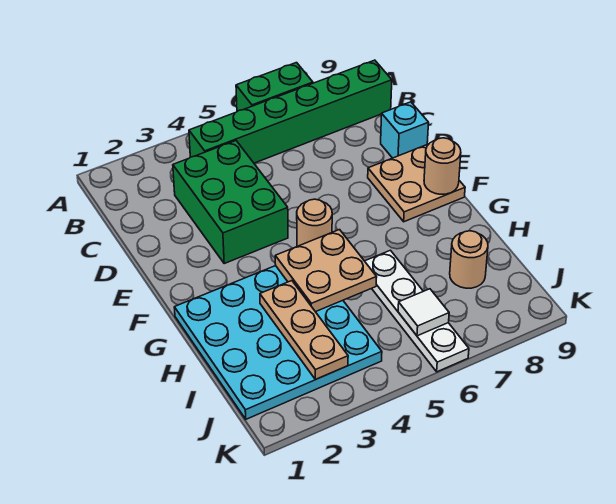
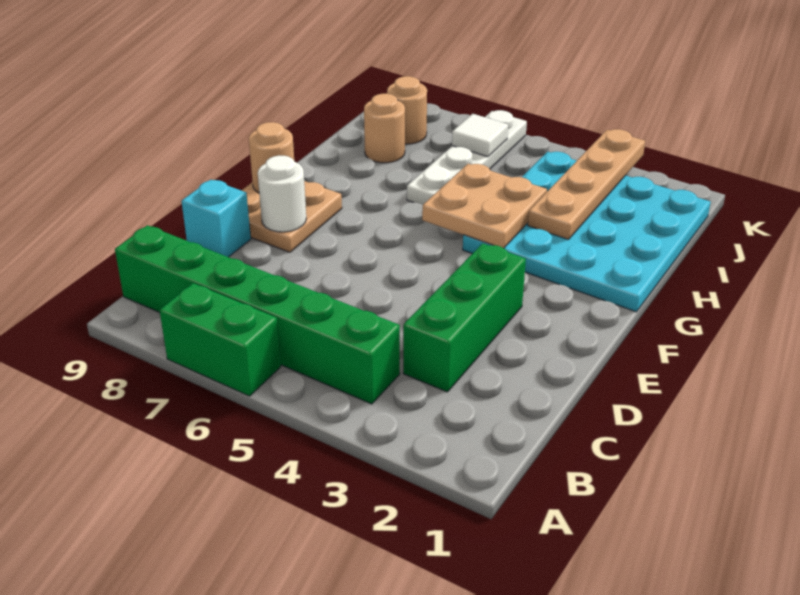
green 2x3 brick [173,141,288,263] -> green 1x3 brick [403,243,526,392]
none -> white 1x1 round brick [258,155,306,232]
tan 1x1 round brick [297,199,332,246] -> tan 1x1 round brick moved to [387,76,427,144]
tan 1x3 plate [260,281,348,380] -> tan 1x4 plate [528,129,645,240]

